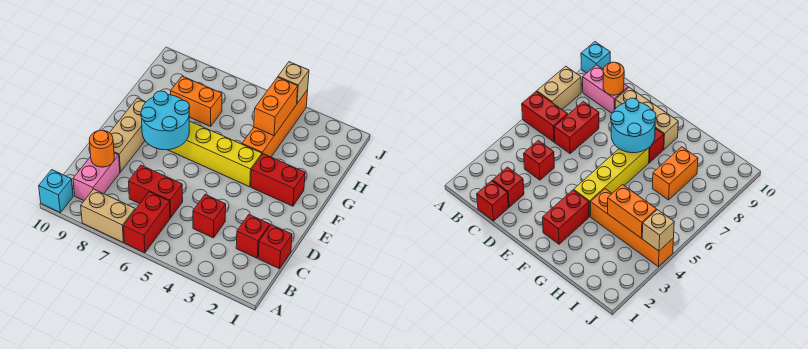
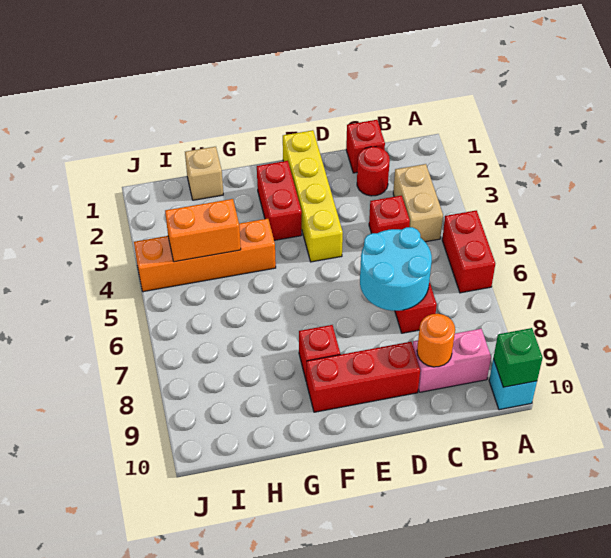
red 1x2 brick [124,192,170,253] -> red 1x2 brick turned to [442,210,495,293]
tan 1x2 brick [81,189,135,243] -> tan 1x2 brick moved to [393,164,443,242]
none -> green 1x1 brick [493,328,543,387]
red 1x1 brick [236,215,270,258] -> red 1x1 round brick [357,147,390,196]
tan 1x3 brick [110,98,146,172] -> red 1x3 brick [307,342,420,412]
cyan 2x2 round brick [141,91,190,150] -> cyan 2x2 round brick moved to [360,227,432,311]
yellow 1x4 brick [169,121,262,187] -> yellow 1x4 brick moved to [283,130,343,262]
orange 1x2 brick [171,76,222,126] -> none
tan 1x1 brick [278,62,309,103] -> tan 1x1 brick moved to [185,147,223,200]

